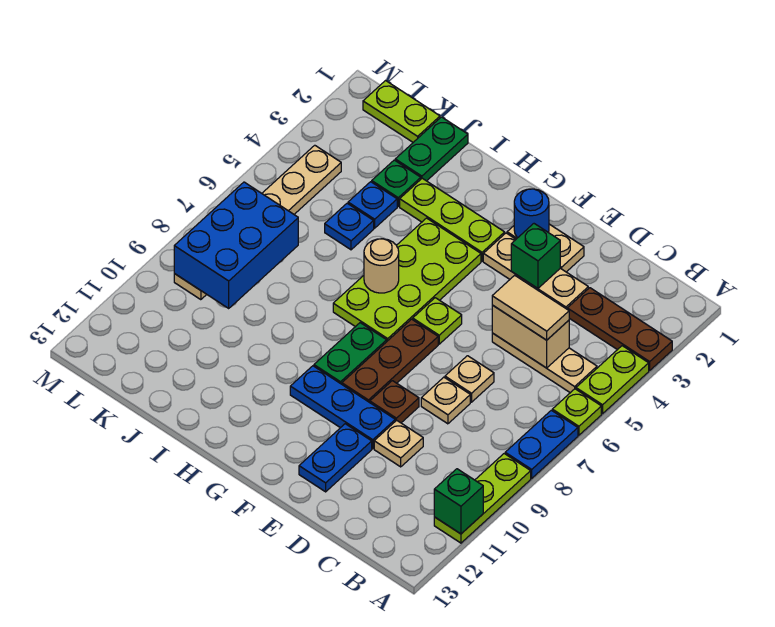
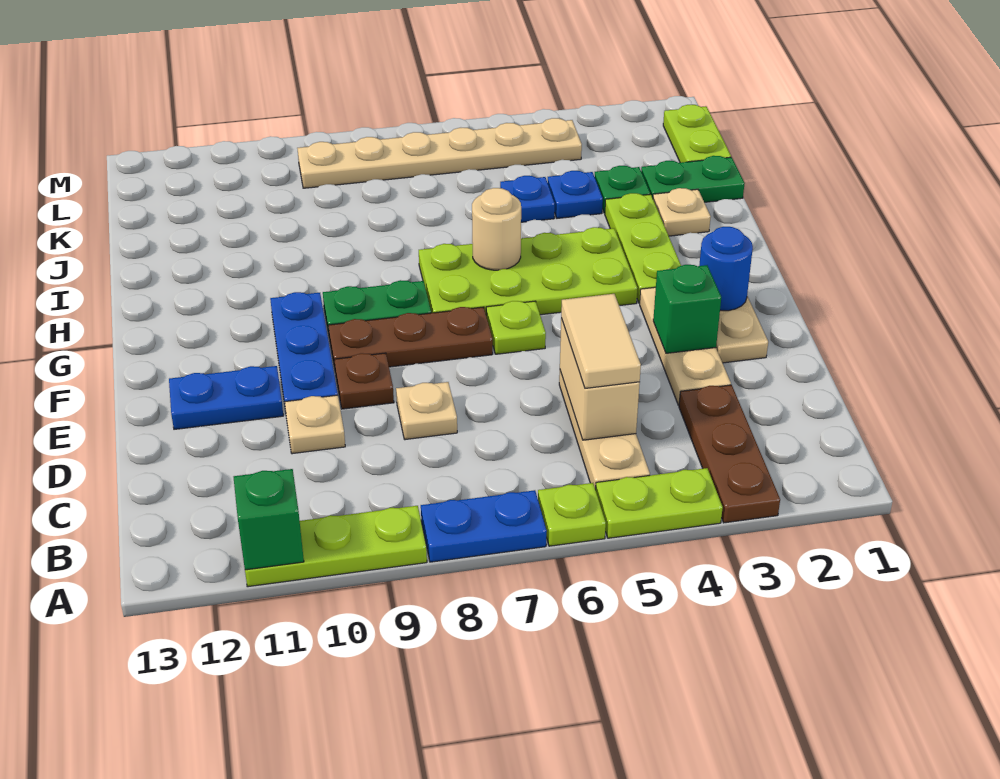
tan 1x1 plate [445,356,494,402] -> tan 1x1 plate moved to [653,188,711,236]
blue 2x3 brick [174,182,298,308] -> none

